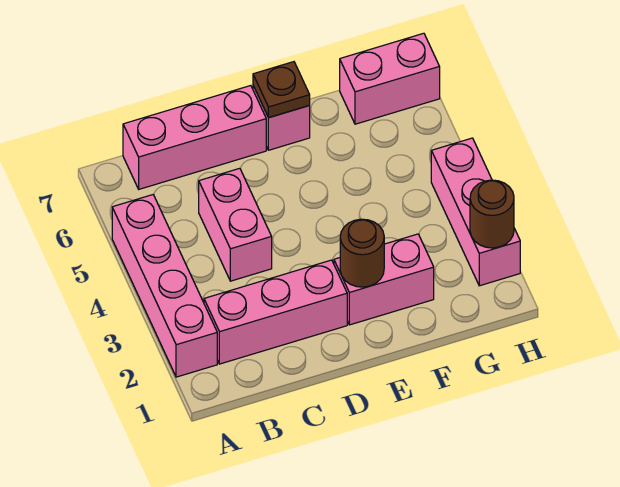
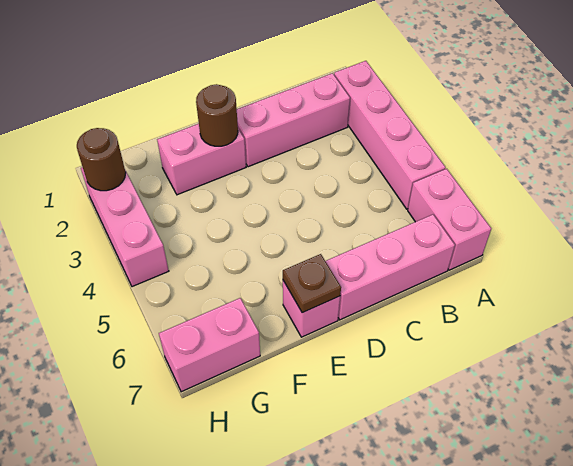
pink 1x2 brick [199,168,272,281] -> pink 1x2 brick moved to [408,169,491,270]

